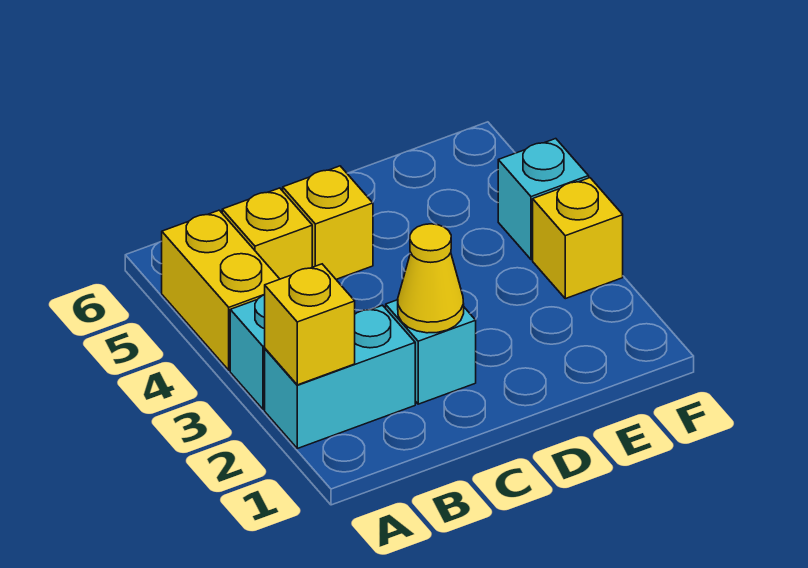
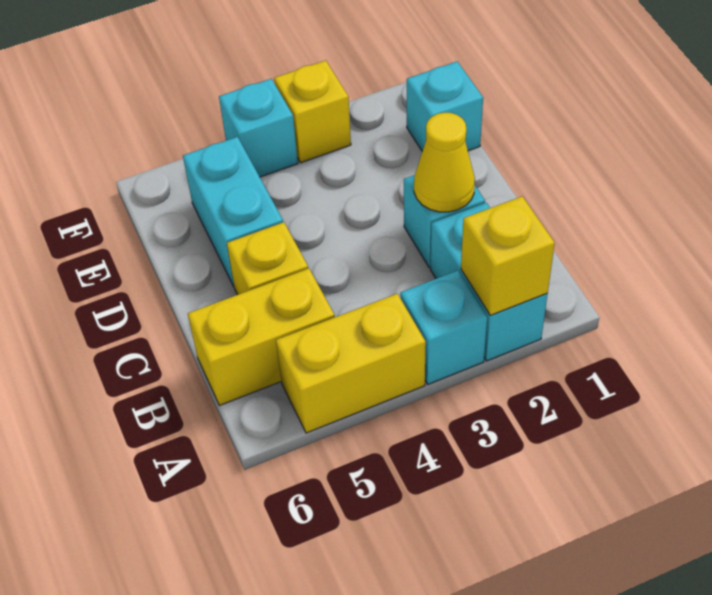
yellow 1x1 brick [222,188,312,279] -> yellow 1x2 brick [188,268,335,406]
none -> cyan 1x2 brick [183,137,283,286]
none -> cyan 1x1 brick [407,61,483,151]

